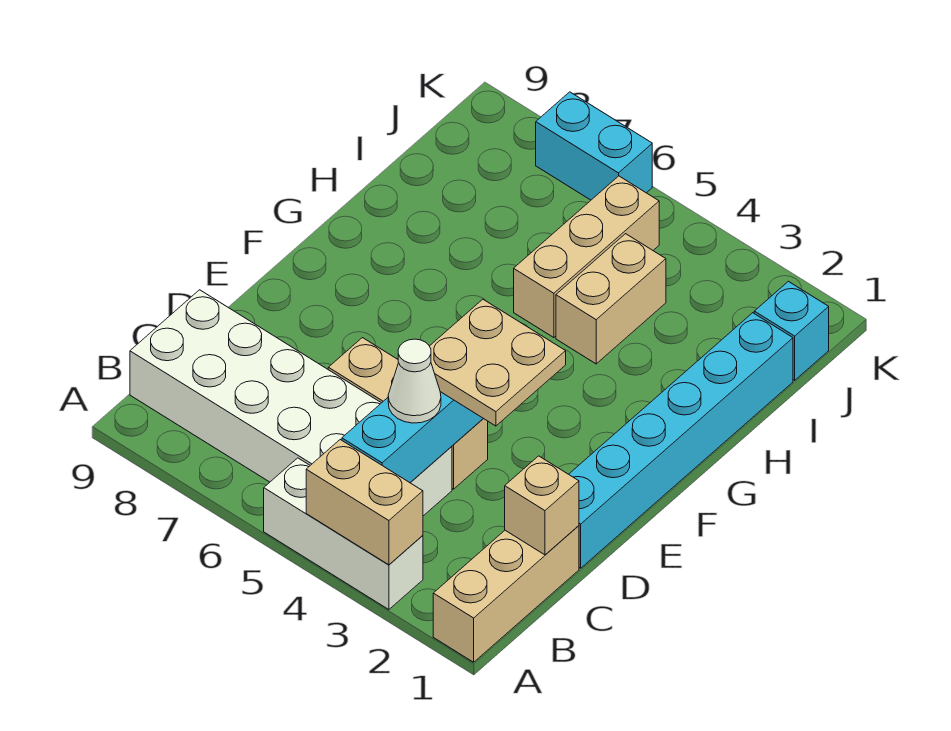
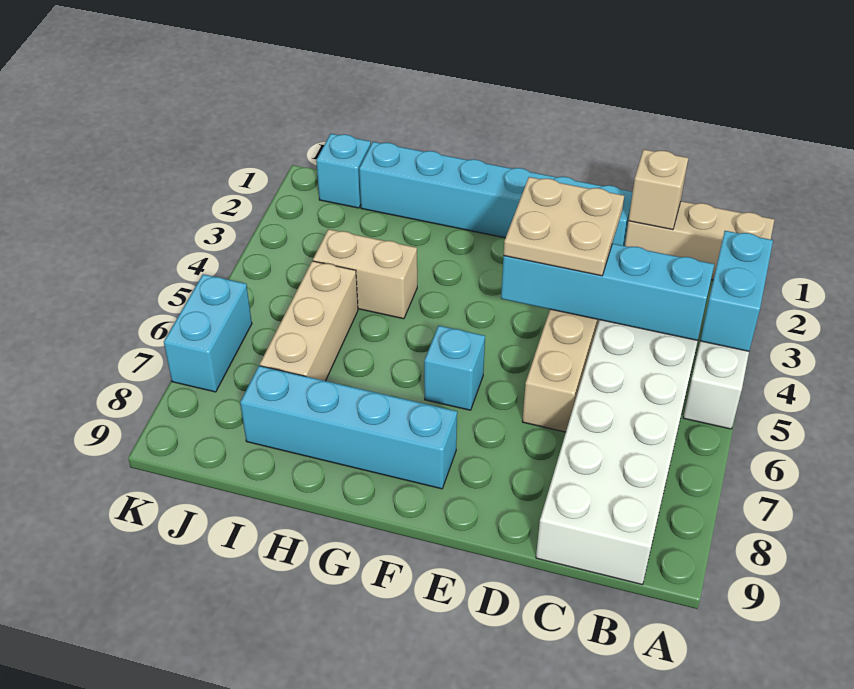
tan 1x2 brick [306,440,423,565] -> cyan 1x2 brick [700,231,773,351]
white 1x1 cone [388,339,441,423] -> none
none -> cyan 1x1 brick [424,326,485,410]
none -> cyan 1x4 brick [240,366,457,489]
tan 1x3 brick [514,176,659,338] -> tan 1x3 brick turned to [260,261,358,381]

